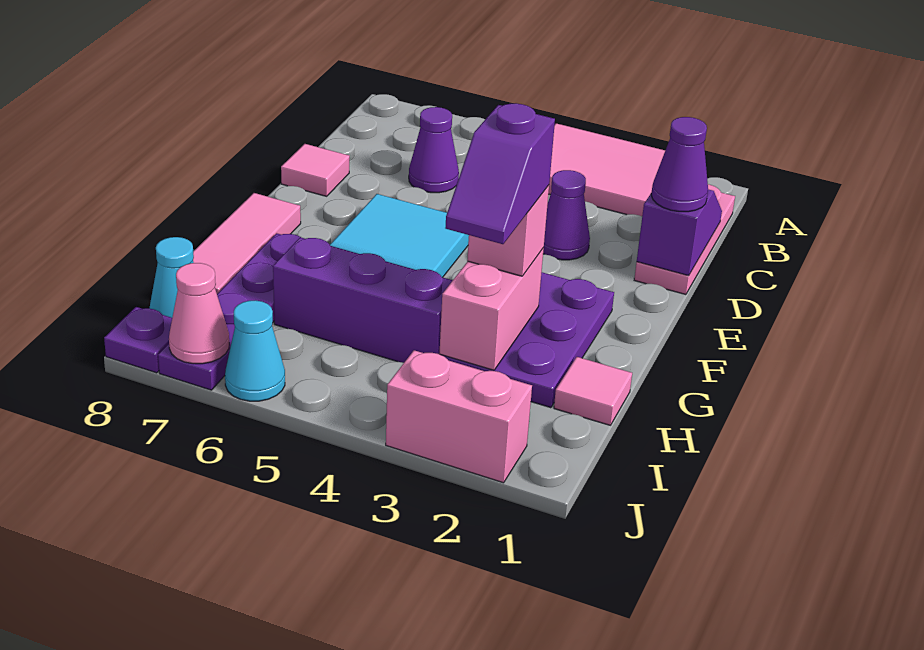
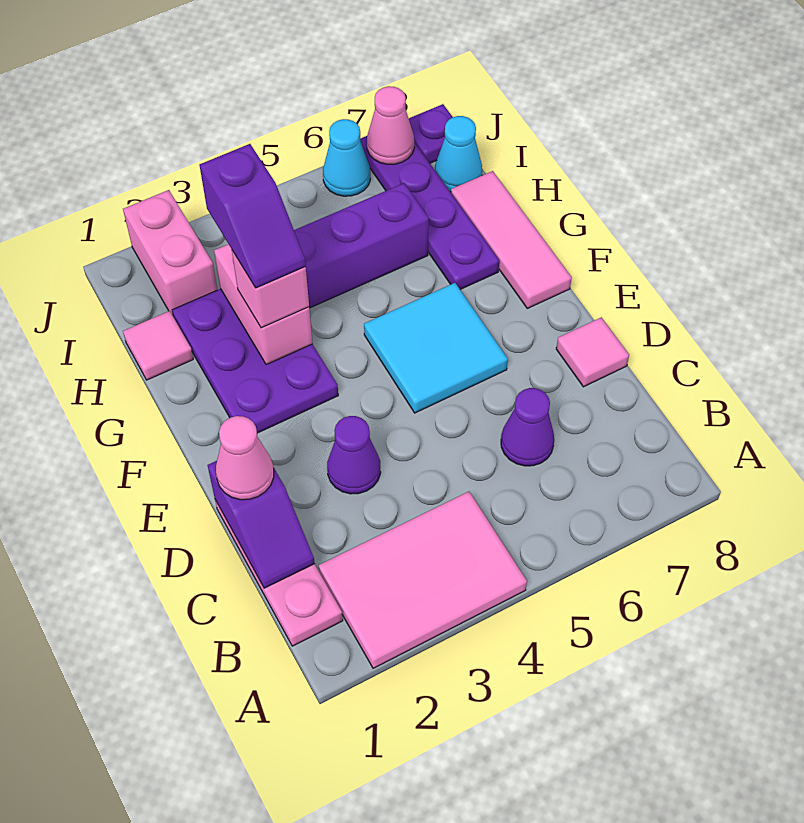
purple 1x1 cone [651,117,708,212] -> pink 1x1 cone [216,416,274,500]
purple 1x2 slope [445,103,555,244] -> purple 1x2 slope turned to [200,144,306,288]
pink 1x2 brick [386,350,532,483] -> pink 1x2 brick turned to [123,190,217,317]

